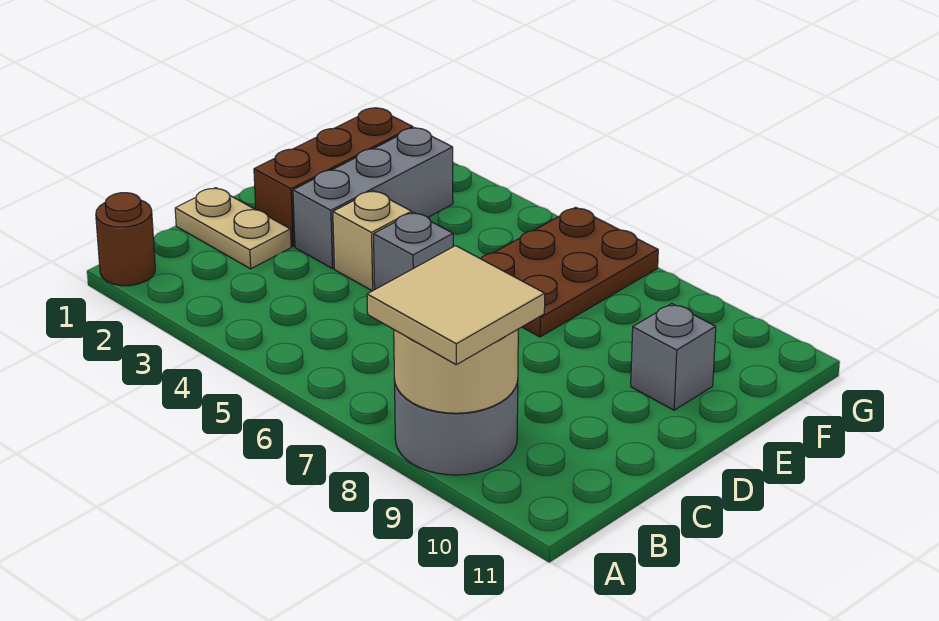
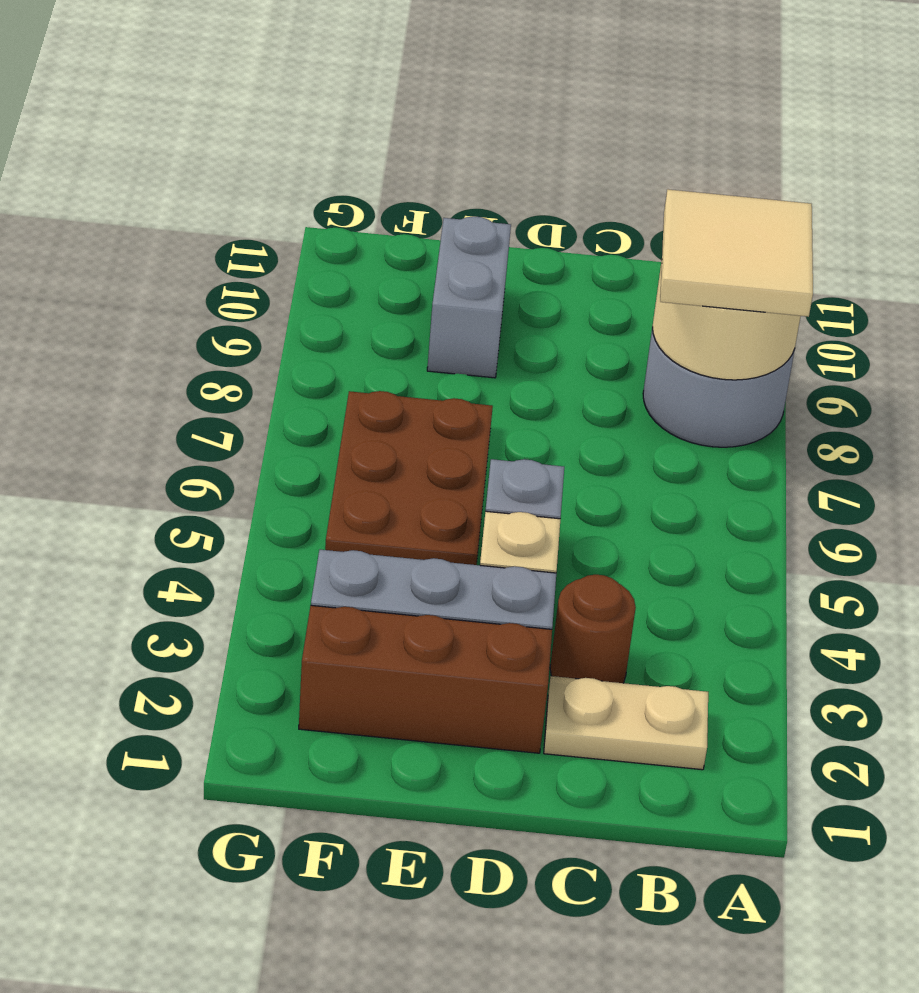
brown 1x1 round brick [96,193,155,286] -> brown 1x1 round brick moved to [550,575,636,683]
tan 1x2 plate [175,188,291,269] -> tan 1x2 plate turned to [544,676,708,770]
brown 2x3 plate [481,207,658,337] -> brown 2x3 plate turned to [325,391,493,565]
grey 1x1 brick [631,304,716,410] -> grey 1x2 brick [427,216,511,378]

